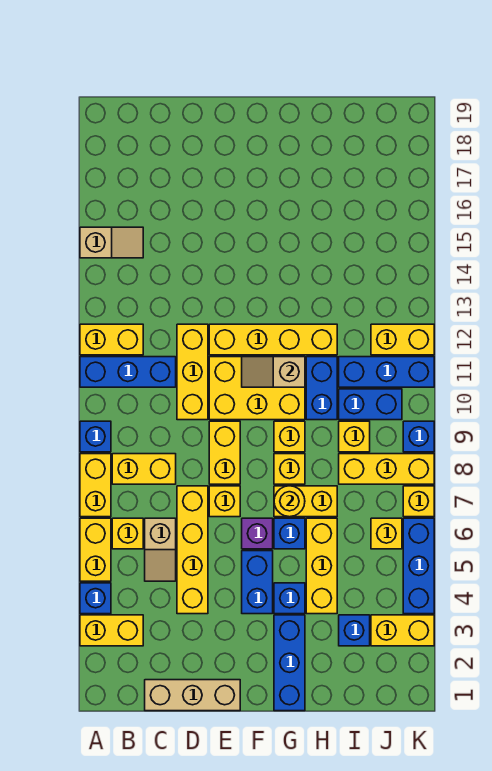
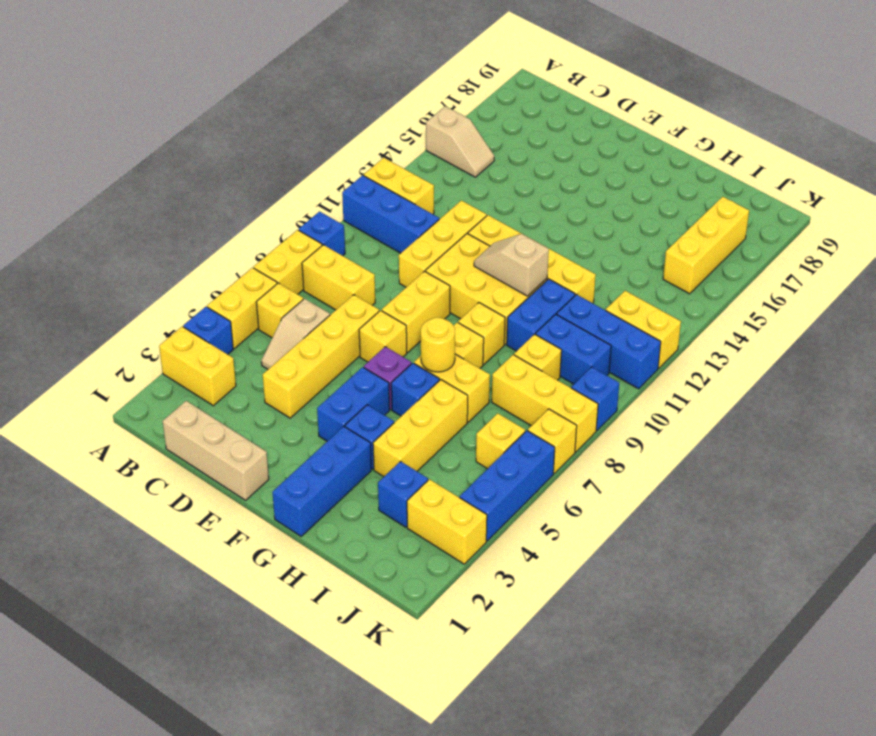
none -> yellow 1x3 brick [663,197,749,294]

